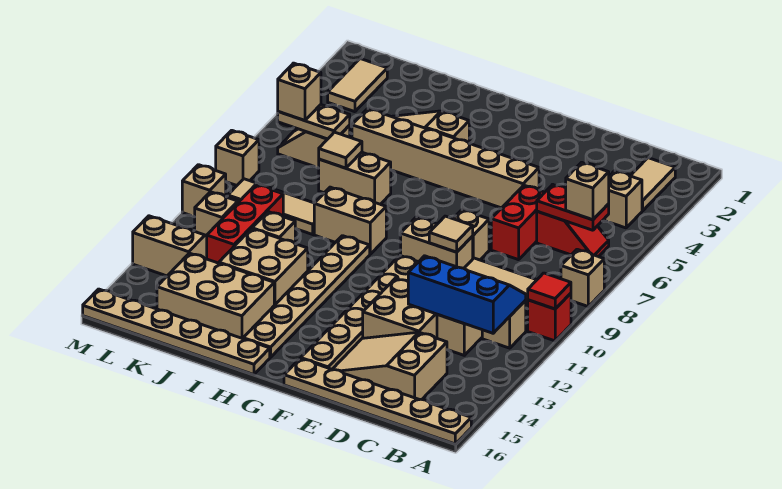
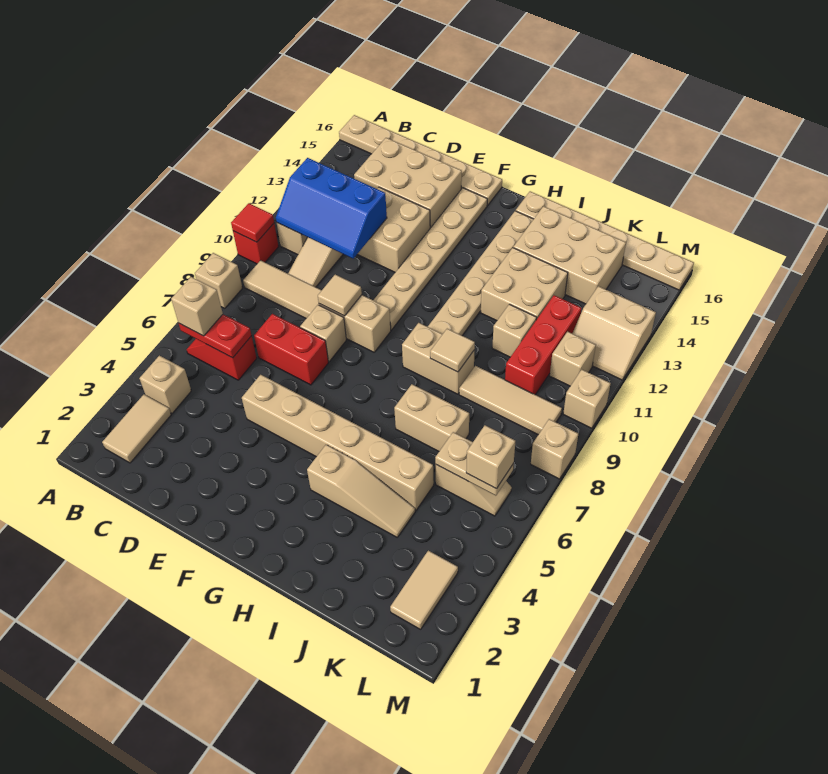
tan 2x3 slope [332,332,447,400] -> tan 2x3 brick [354,138,462,228]
red 1x2 brick [491,185,545,260] -> red 1x2 brick turned to [254,314,328,385]
tan 1x1 tile [319,132,362,168] -> tan 1x1 tile moved to [430,329,475,372]

